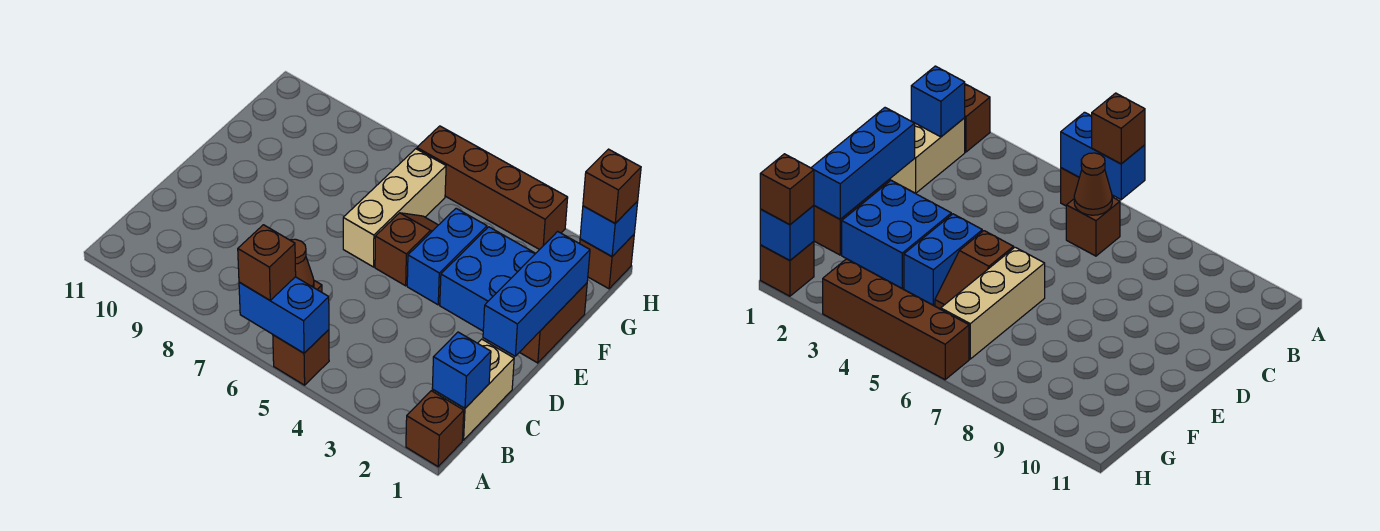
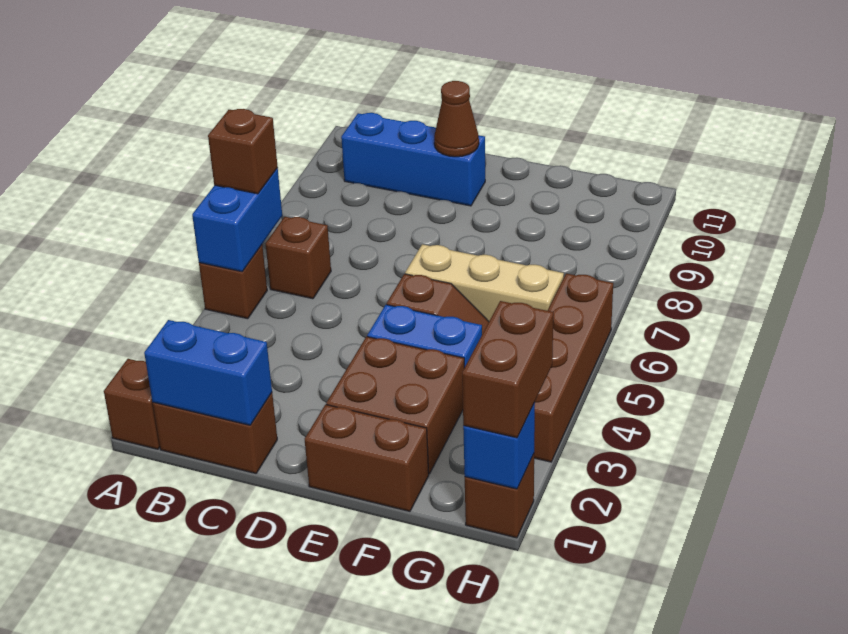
tan 1x2 brick [432,339,514,440] -> brown 1x2 brick [153,393,277,473]
blue 1x1 brick [432,332,491,408] -> blue 1x2 brick [144,320,272,425]
brown 1x1 cone [290,239,314,288] -> brown 1x1 cone moved to [434,81,479,157]
blue 1x3 brick [483,231,590,356] -> blue 1x3 brick moved to [341,113,485,206]
blue 2x2 brick [440,227,536,331] -> brown 2x2 brick [326,337,464,474]
brown 1x1 brick [583,149,641,223] -> brown 1x2 brick [462,301,553,438]

